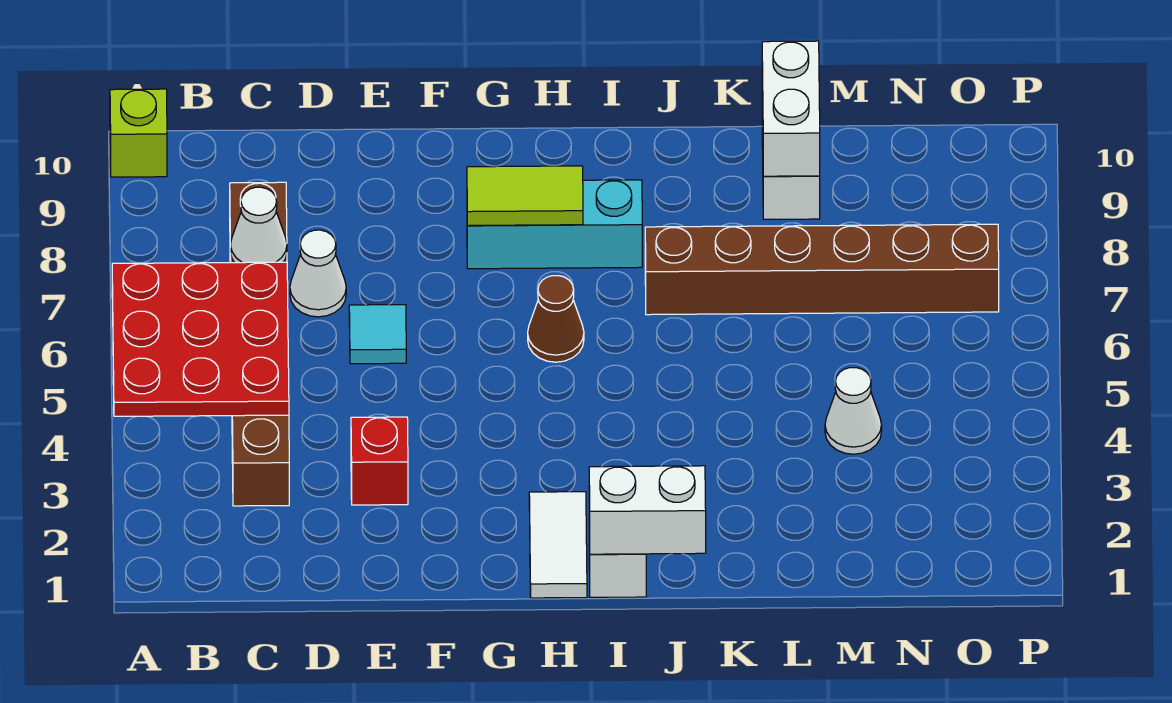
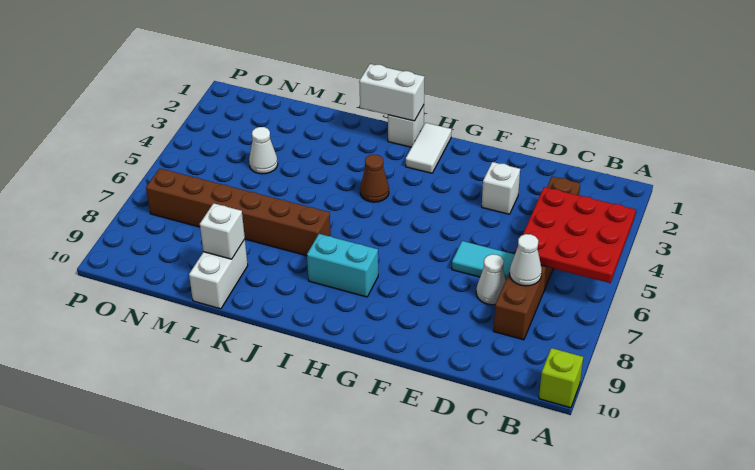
red 1x1 brick [351,417,408,505] -> white 1x1 brick [482,162,520,214]
cyan 1x1 tile [349,305,406,364] -> cyan 1x2 tile [452,241,515,280]
cyan 1x3 brick [467,180,642,269] -> cyan 1x2 brick [307,234,378,297]
lime 1x2 tile [467,166,583,226] -> none
brown 1x1 cone [528,276,584,362] -> brown 1x1 cone moved to [360,155,389,202]
white 1x2 brick [762,41,820,176] -> white 1x1 brick [200,203,245,259]

